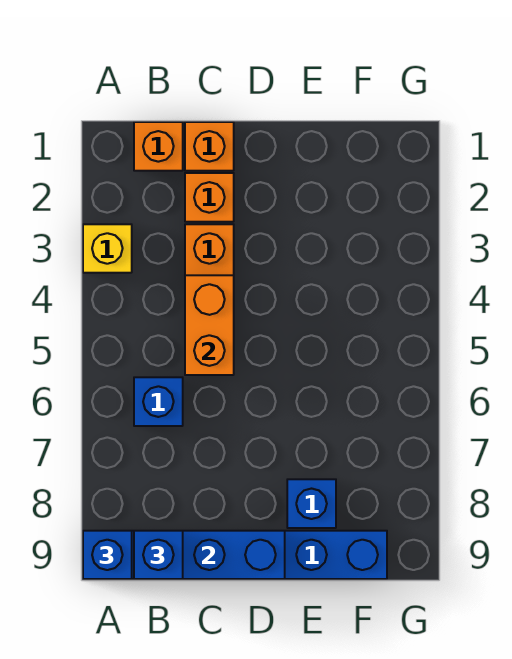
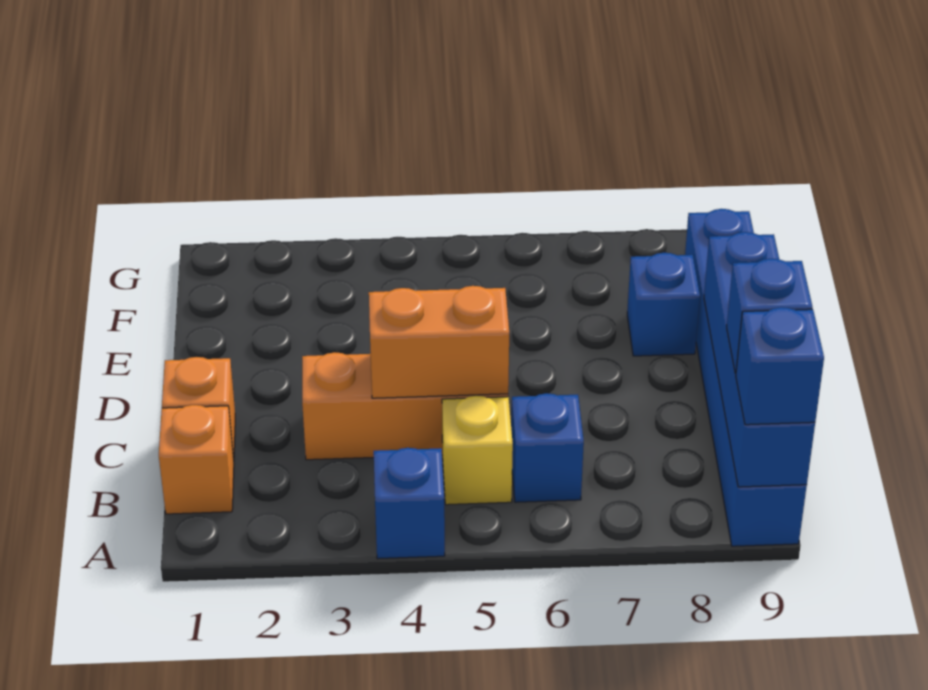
yellow 1x1 brick [83,224,132,273] -> yellow 1x1 brick moved to [442,396,513,505]
none -> blue 1x1 brick [374,448,445,559]
orange 1x1 brick [185,173,234,222] -> none

